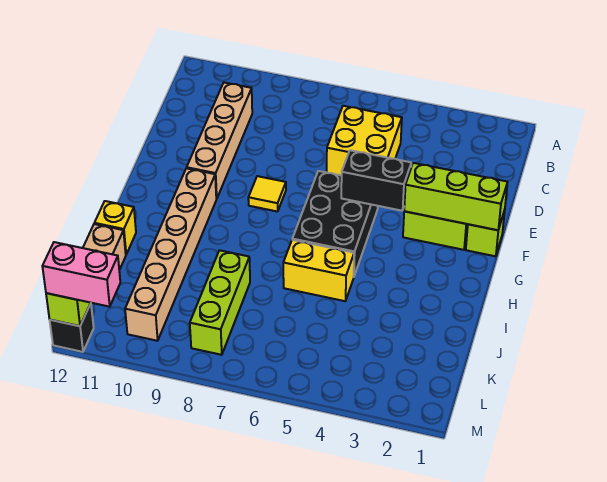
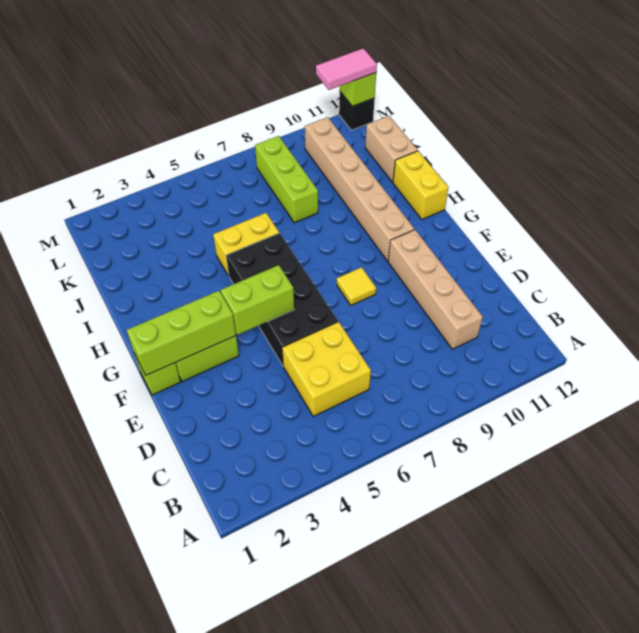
black 1x2 brick [341,150,411,211] -> lime 1x2 brick [221,265,294,335]
black 2x3 brick [292,171,378,276] -> black 2x4 brick [226,233,338,366]
yellow 1x1 brick [94,201,136,254] -> yellow 1x2 brick [393,151,449,219]
pink 1x2 brick [42,242,120,307] -> pink 1x2 tile [316,48,377,90]

